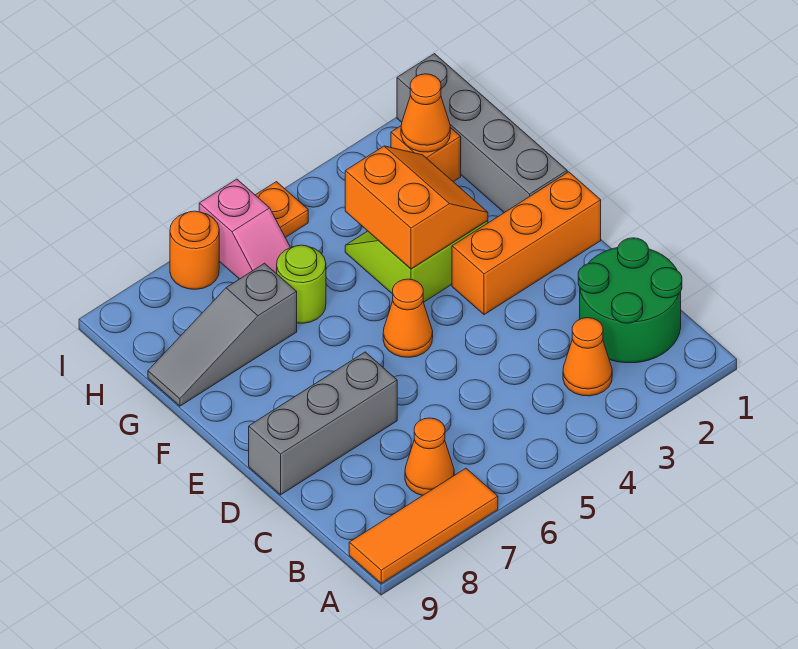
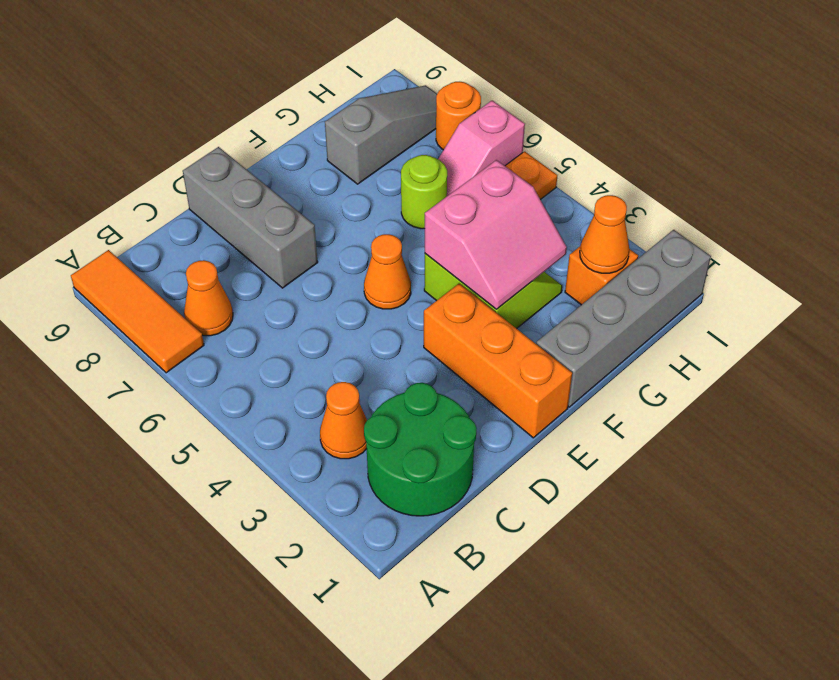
orange 2x2 slope [345,146,488,269] -> pink 2x2 slope [425,160,567,309]
grey 1x3 slope [148,263,297,406] -> grey 1x3 slope turned to [325,85,437,184]

